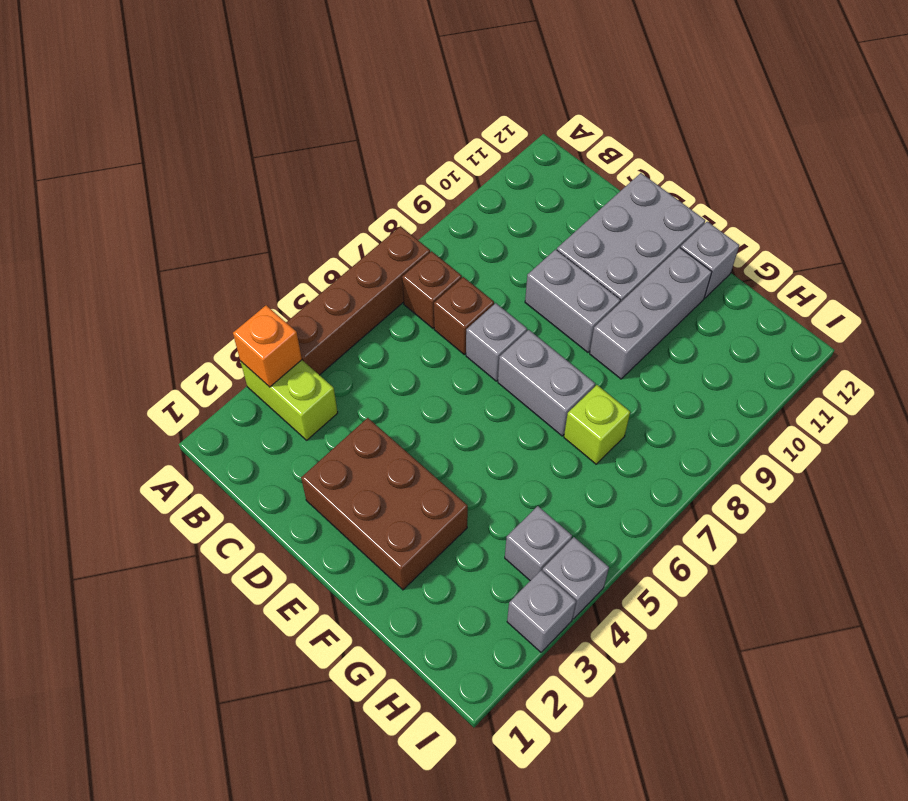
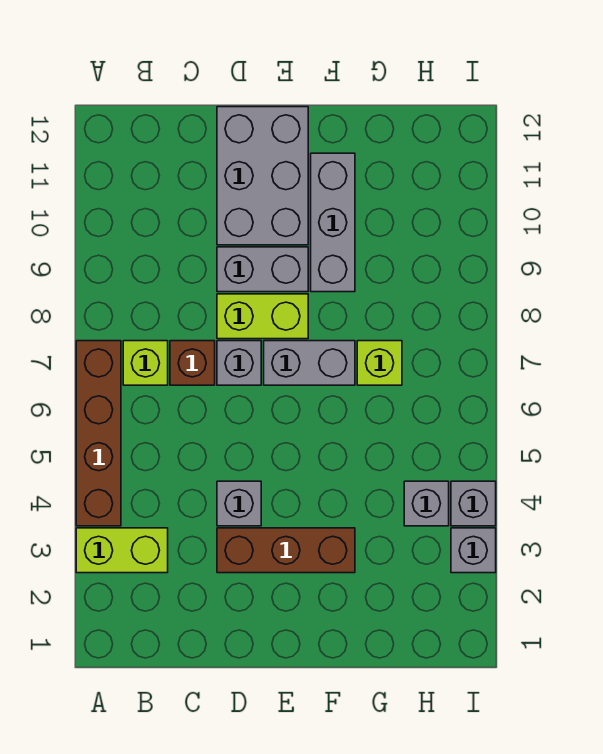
orange 1x1 brick [233,305,302,387] -> none
brown 1x1 brick [402,251,462,328] -> lime 1x1 brick [123,341,168,385]
brown 2x3 brick [301,418,468,590] -> brown 1x3 brick [217,528,355,573]
none -> lime 1x2 brick [217,294,308,339]
grey 1x1 brick [680,222,739,298] -> grey 1x1 brick moved to [217,481,261,526]

